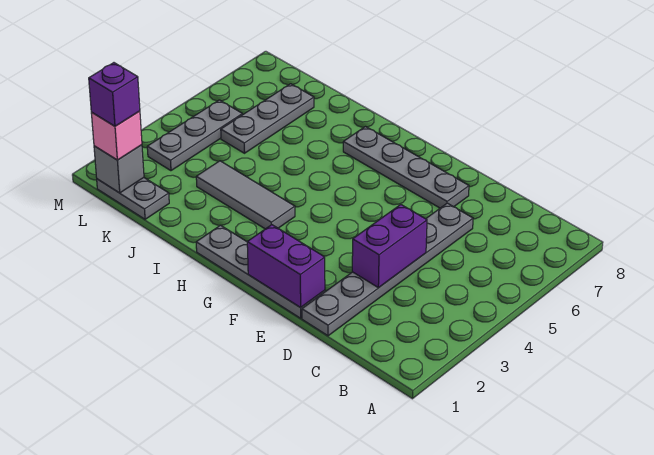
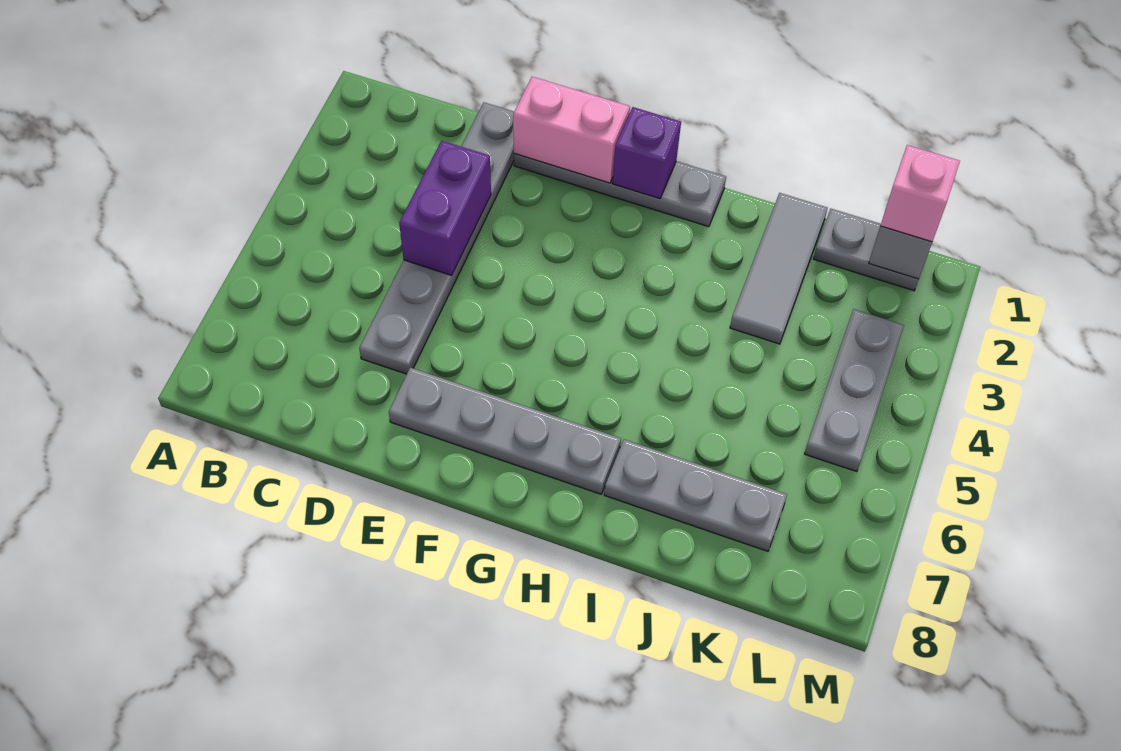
purple 1x2 brick [247,225,325,308] -> pink 1x2 brick [513,77,630,183]
grey 1x3 tile [196,161,295,229] -> grey 1x3 tile turned to [730,193,828,344]
grey 1x3 plate [221,84,314,153] -> grey 1x3 plate turned to [604,439,787,551]
purple 1x1 brick [89,63,140,126] -> purple 1x1 brick moved to [613,107,681,199]

